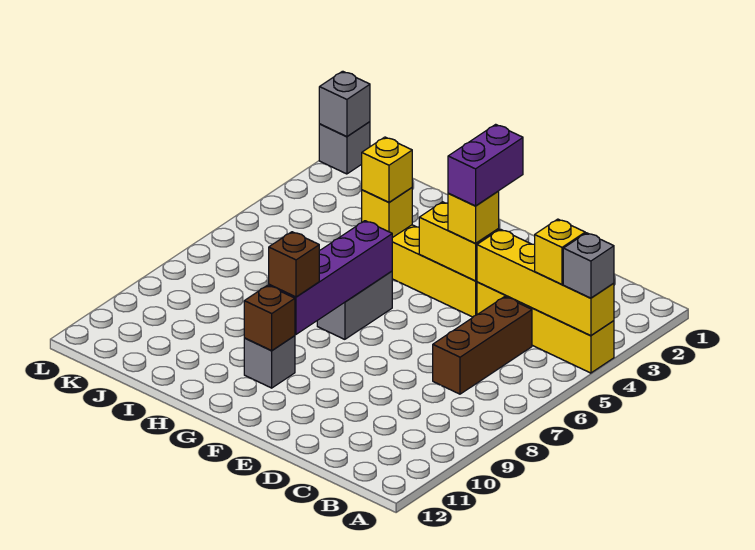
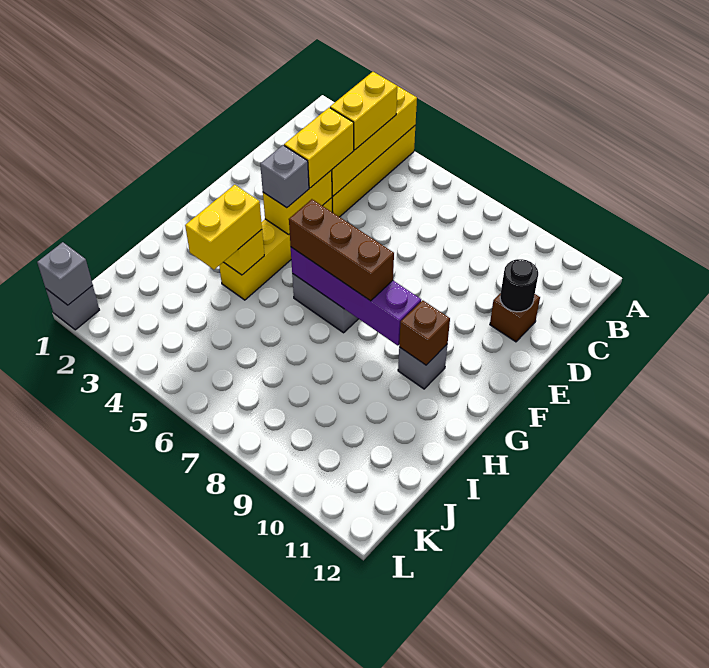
grey 1x1 brick [563,233,614,298] -> grey 1x1 brick moved to [260,145,309,208]
yellow 1x1 brick [535,219,585,284] -> yellow 1x2 brick [330,72,397,150]
brown 1x3 brick [433,297,532,394] -> brown 1x3 brick moved to [289,199,394,301]
none -> black 1x1 round brick [500,259,538,312]
purple 1x2 brick [448,124,523,206] -> none
yellow 1x1 brick [448,191,499,244] -> yellow 1x2 brick [284,108,354,188]
brown 1x1 brick [269,232,319,297] -> brown 1x1 brick moved to [490,293,540,342]
yellow 1x1 brick [362,137,412,202] -> yellow 1x2 brick [185,185,262,270]

